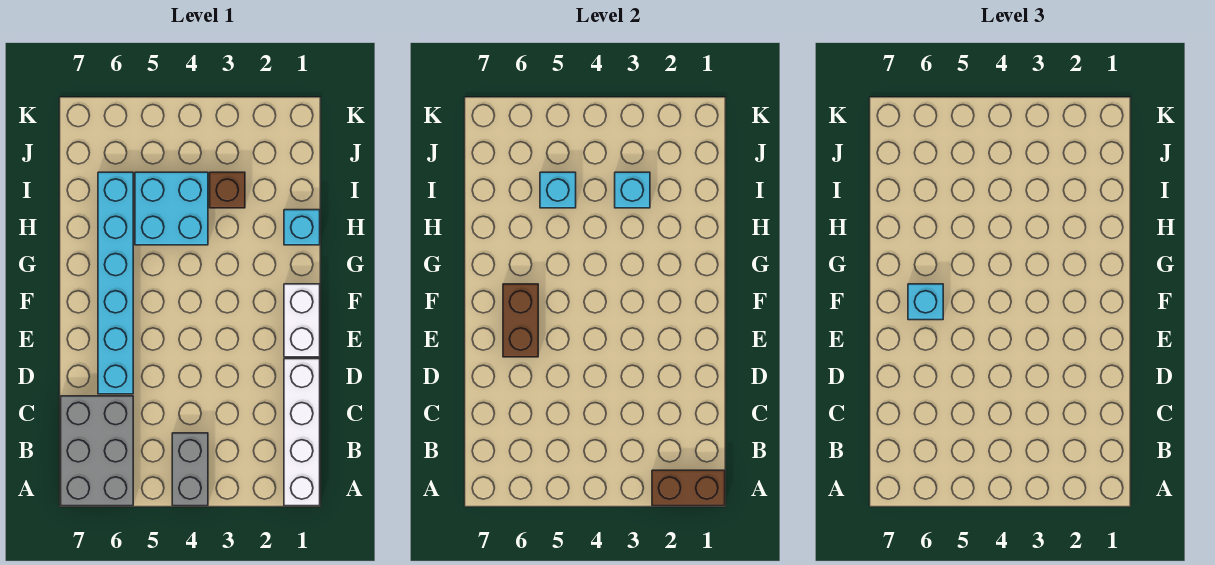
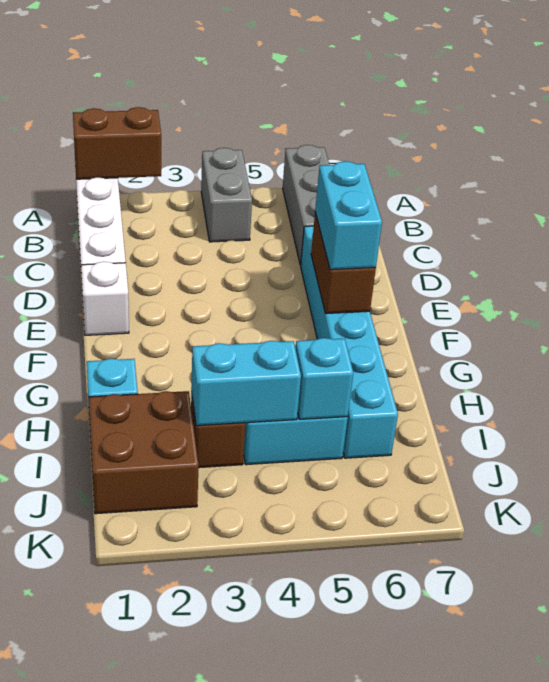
grey 2x3 brick [61,396,133,506] -> grey 1x3 brick [283,145,329,265]
white 1x2 brick [284,284,320,357] -> white 1x1 brick [81,261,129,335]
cyan 1x1 brick [908,284,943,320] -> cyan 1x2 brick [315,161,382,270]
none -> brown 2x2 brick [89,391,199,514]
cyan 1x1 brick [615,172,650,208] -> cyan 1x2 brick [191,341,301,426]

